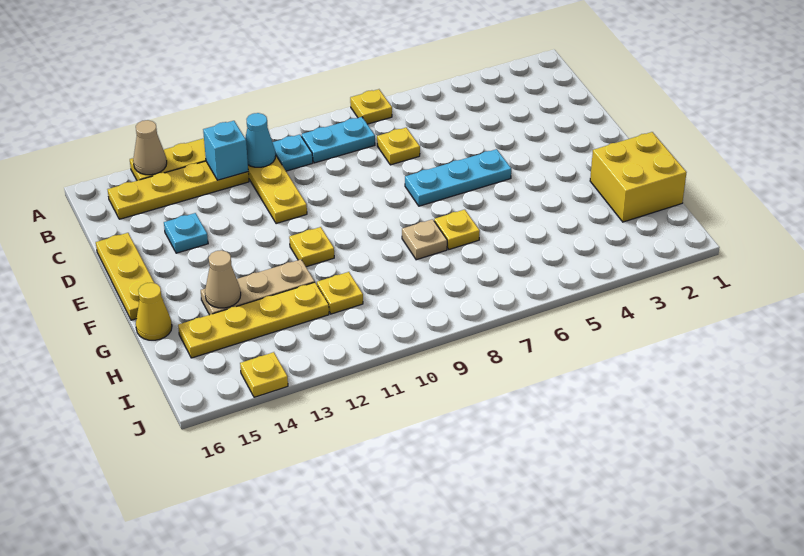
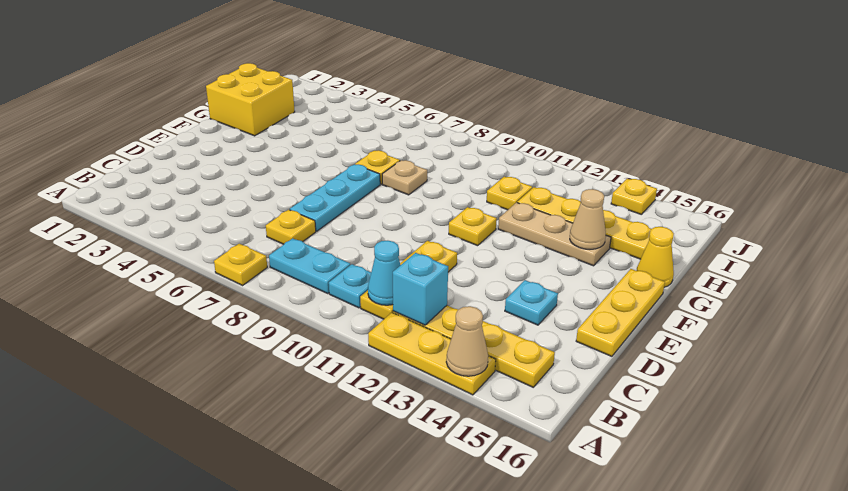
cyan 1x3 plate [405,149,511,206] -> cyan 1x3 plate turned to [290,164,380,231]

